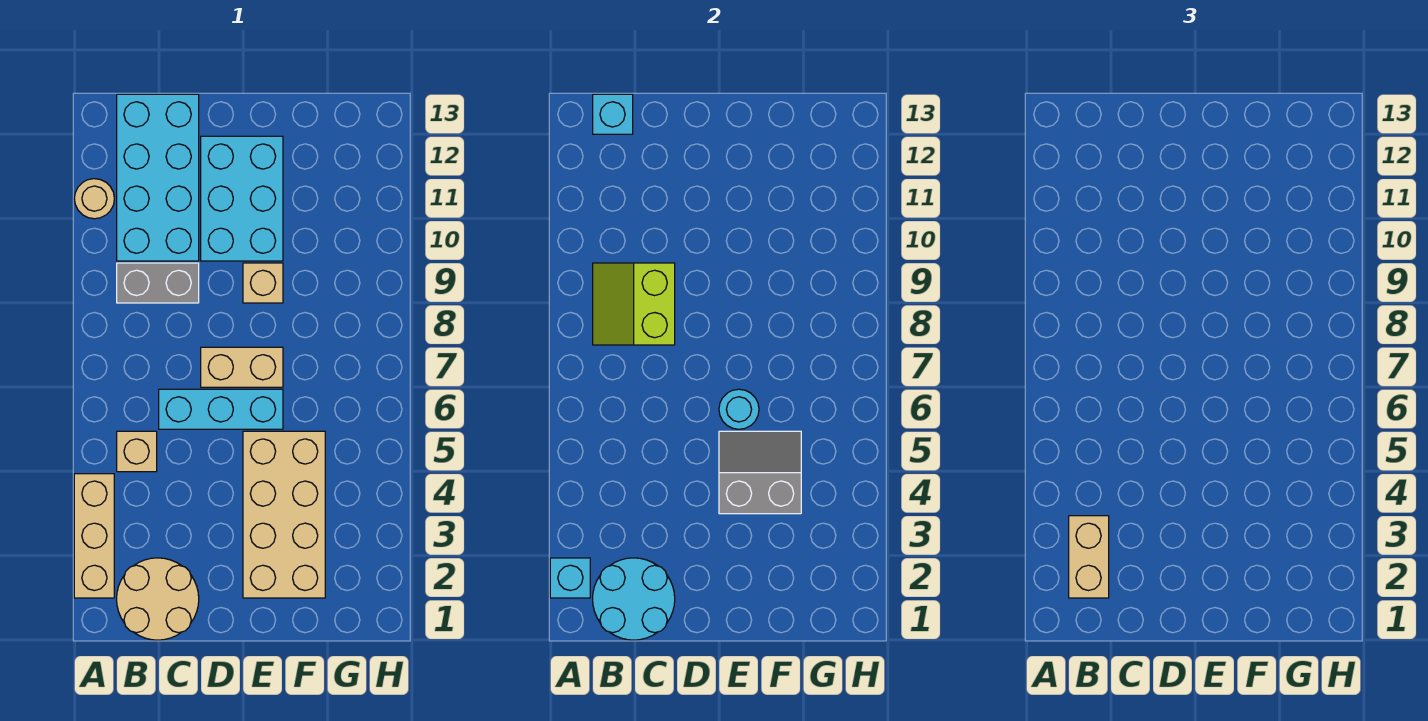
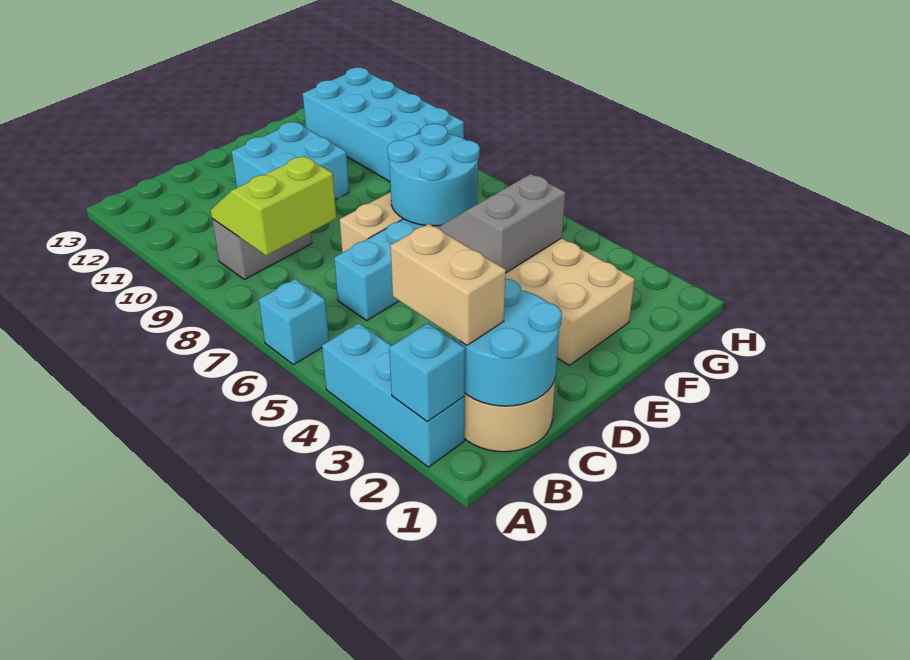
tan 1x3 brick [74,474,114,598] -> cyan 1x3 brick [322,323,465,467]
tan 1x1 round brick [74,179,114,219] -> none
tan 1x1 brick [117,431,157,472] -> none
lime 2x2 slope [593,263,675,345] -> lime 2x2 slope turned to [211,156,336,256]
cyan 2x4 brick [117,94,199,261] -> cyan 2x4 brick moved to [303,68,464,181]
cyan 1x1 brick [593,94,633,134] -> cyan 1x1 brick moved to [259,279,329,365]
cyan 2x3 brick [201,136,283,261] -> cyan 2x2 brick [232,122,349,200]
cyan 1x1 round brick [719,389,759,429] -> cyan 2x2 round brick [387,124,480,226]
tan 1x1 brick [243,263,283,303] -> none

